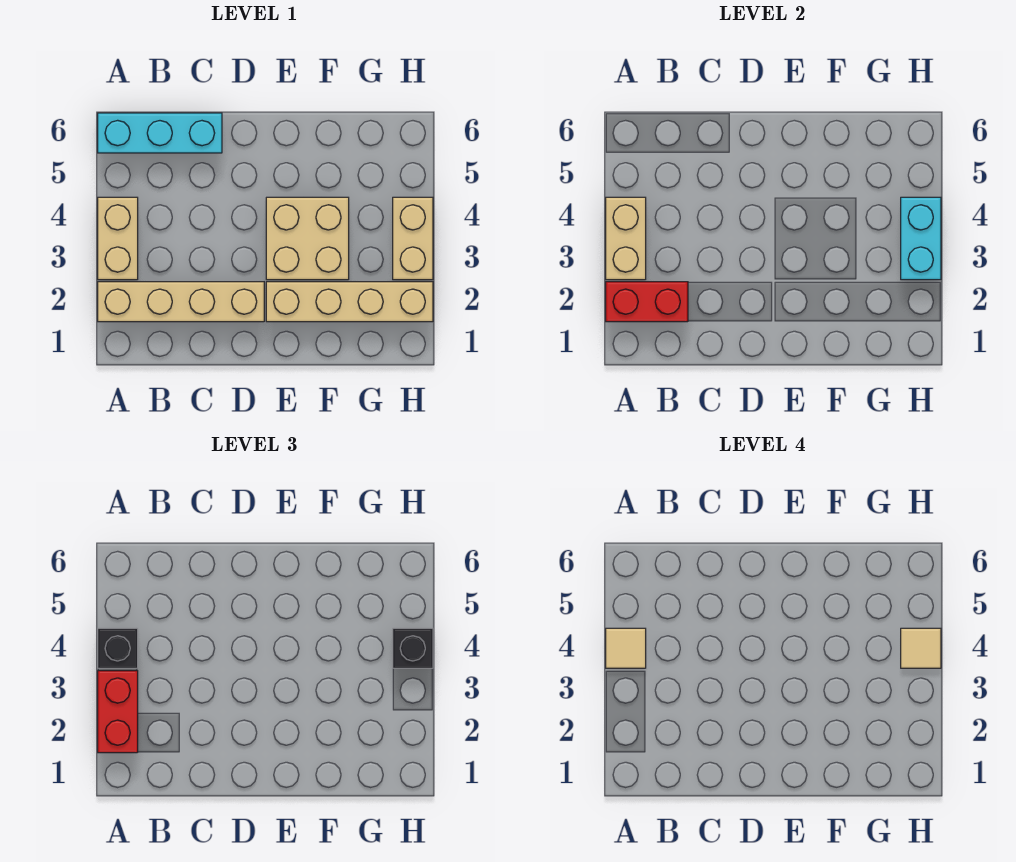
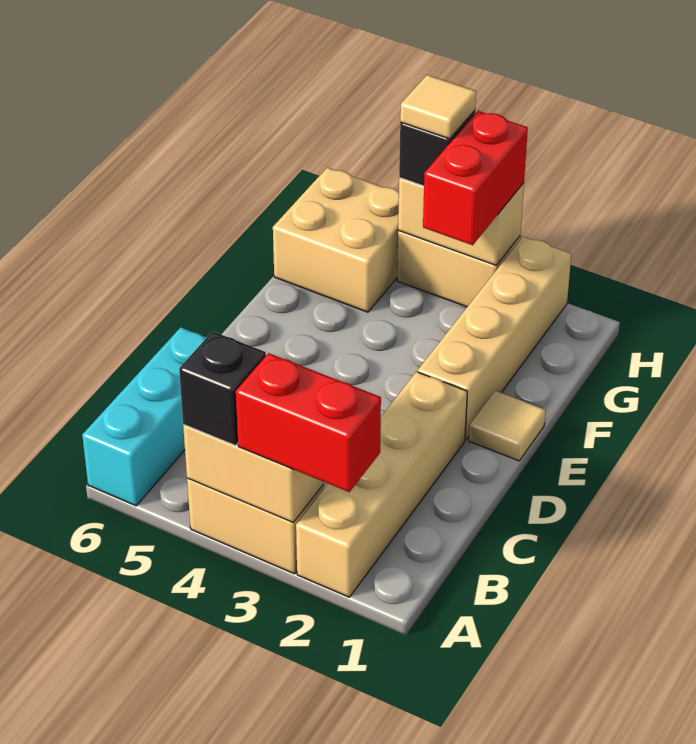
red 1x2 brick [606,282,688,322] -> red 1x2 brick moved to [423,111,528,245]
tan 1x1 tile [606,628,646,668] -> tan 1x1 tile moved to [469,391,546,461]
tan 2x2 brick [266,197,349,280] -> tan 2x2 brick moved to [273,168,399,312]
cyan 1x2 brick [901,197,941,280] -> tan 1x2 brick [398,178,524,265]

